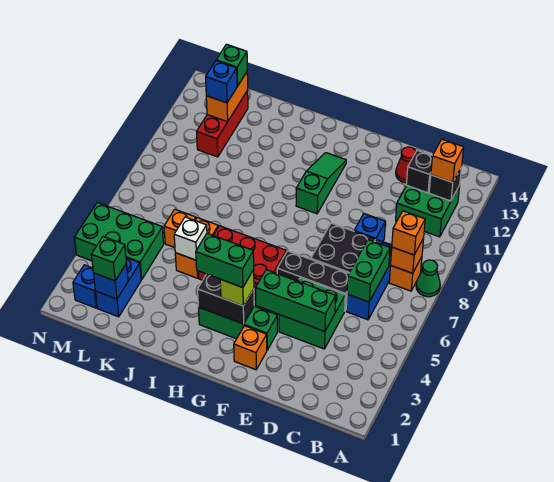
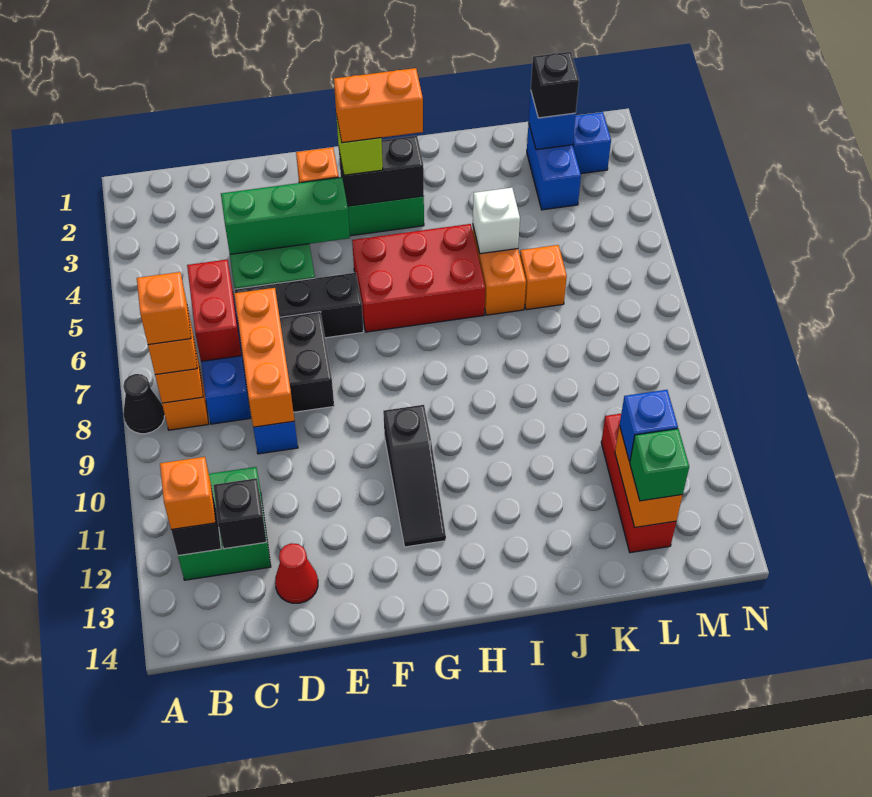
green 1x1 cone [416,260,440,297] -> black 1x1 cone [123,374,165,434]
none -> orange 1x1 brick [137,272,191,345]
green 1x2 brick [347,240,390,302] -> red 1x2 brick [187,260,241,361]
none -> orange 1x3 brick [234,288,294,427]
green 1x2 brick [196,233,254,288] -> orange 1x2 brick [334,68,423,143]
green 1x3 slope [296,153,346,214] -> black 1x3 slope [383,405,446,547]
green 1x1 brick [91,237,126,281] -> black 1x1 brick [531,52,579,118]
green 2x3 brick [74,203,164,280] -> none

